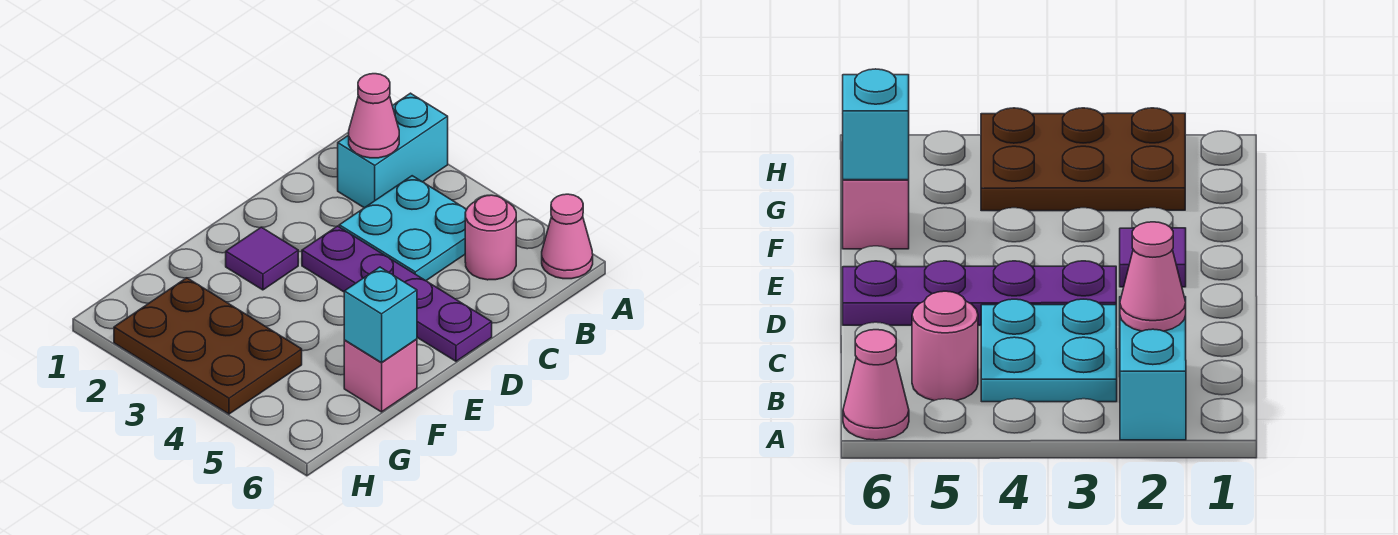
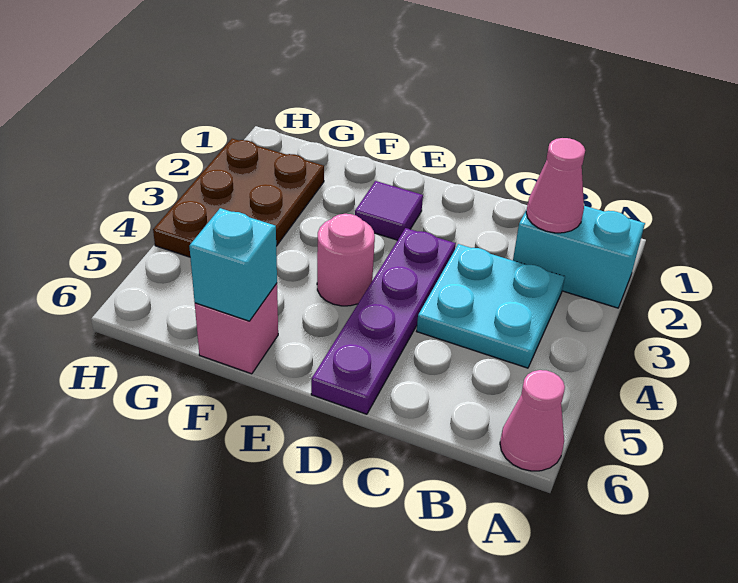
pink 1x1 round brick [465,195,516,280] -> pink 1x1 round brick moved to [317,214,375,306]

